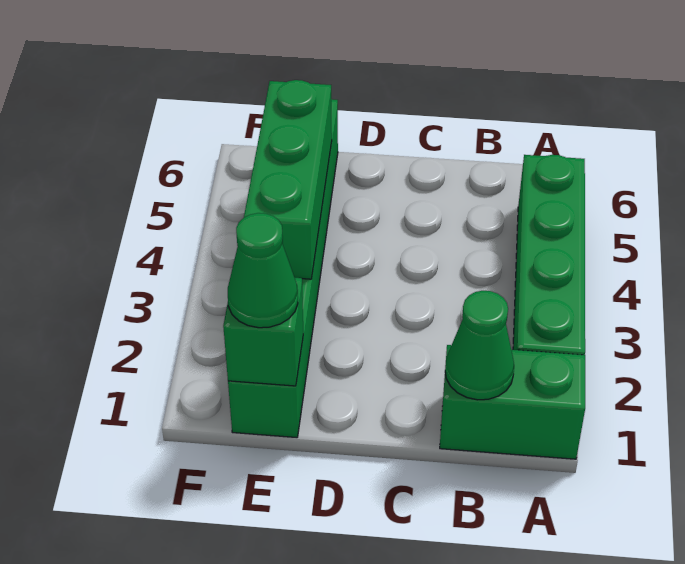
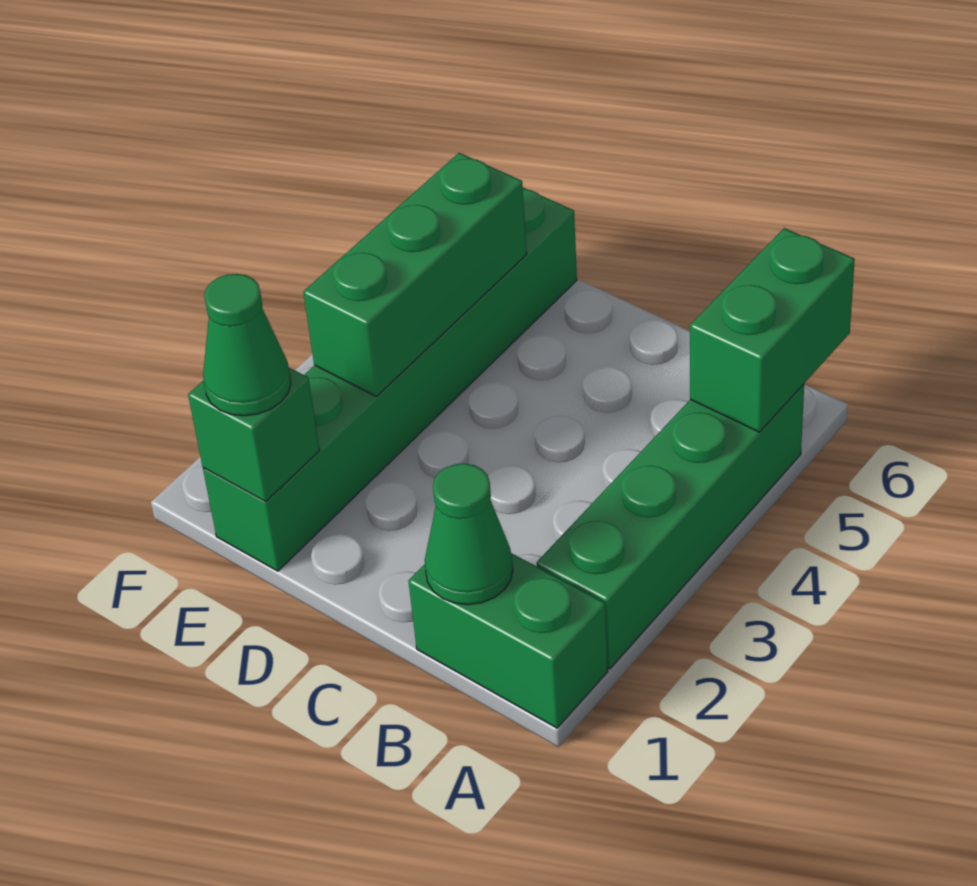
none -> green 1x2 brick [690,228,855,432]

